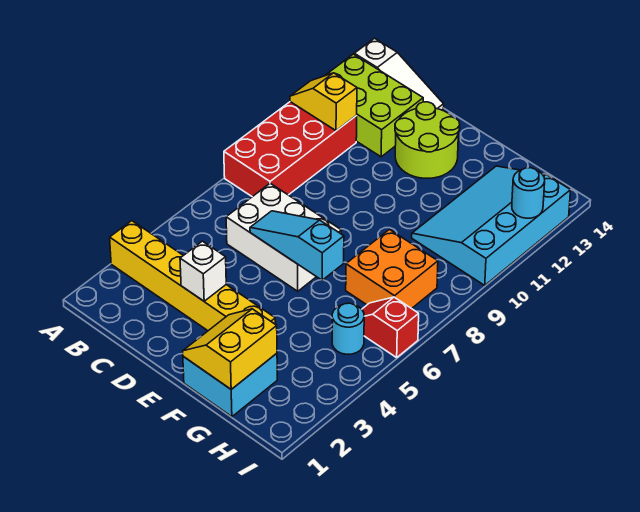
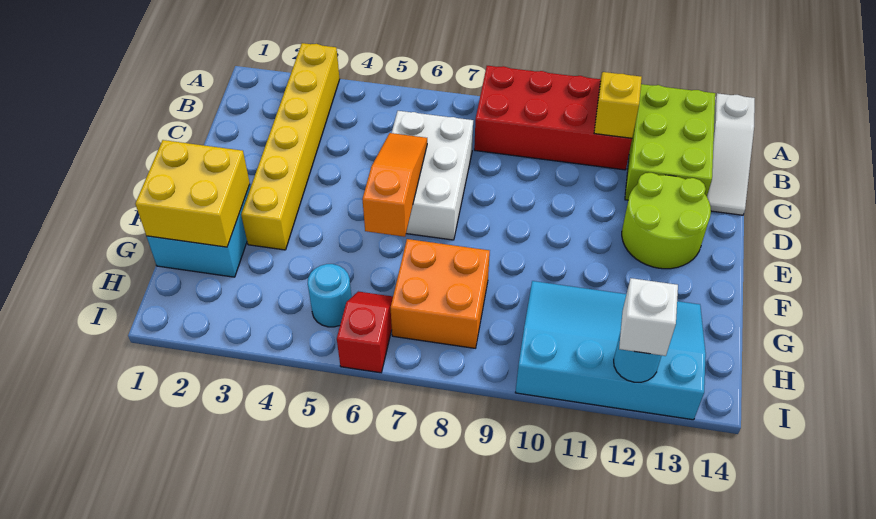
white 1x1 brick [180,241,226,301] -> white 1x1 brick moved to [619,278,678,356]
cyan 1x3 slope [250,211,344,280] -> orange 1x3 slope [362,133,427,237]
yellow 2x2 slope [183,309,277,389] -> yellow 2x2 brick [135,140,250,247]

